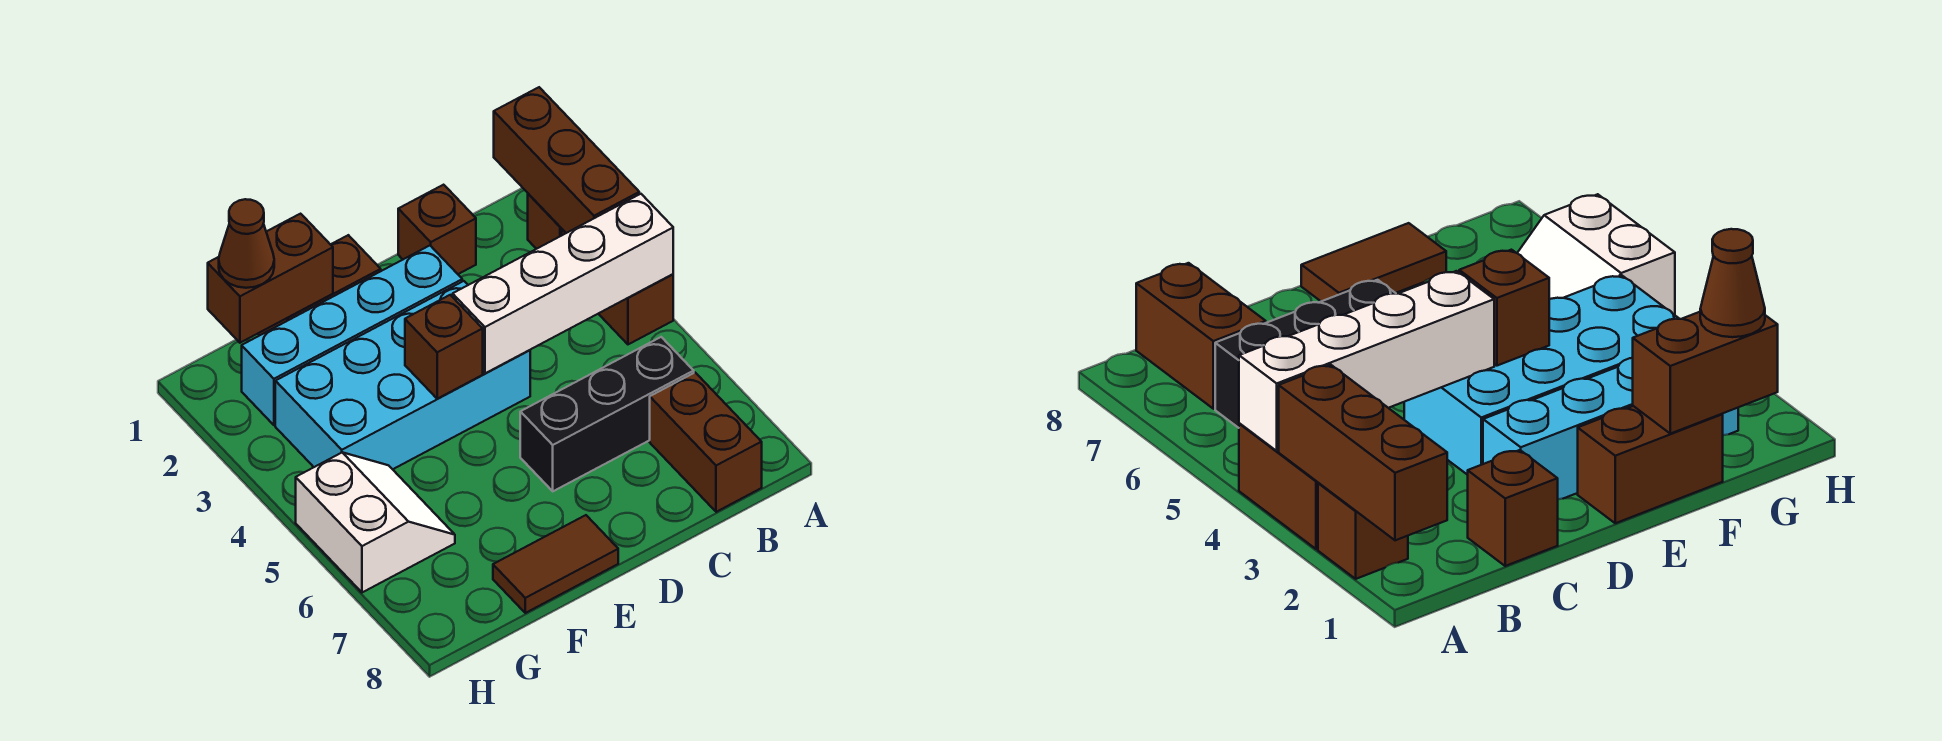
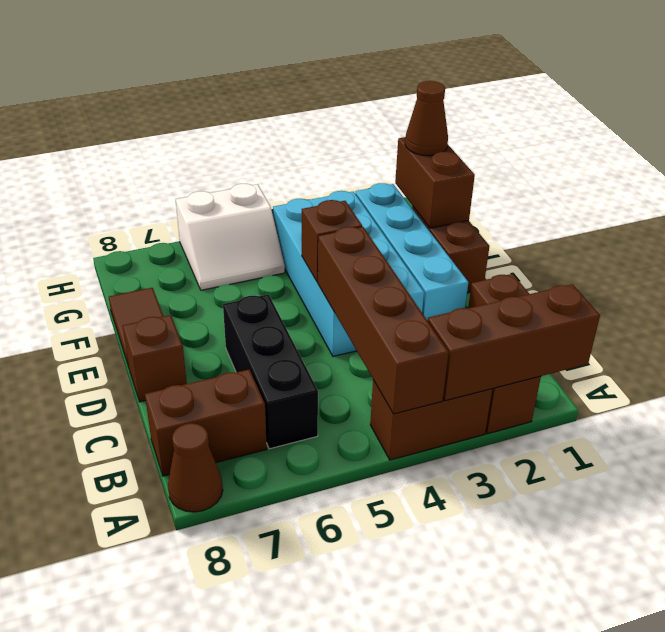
white 1x4 brick [453,194,673,373] -> brown 1x4 brick [318,227,449,414]
none -> brown 1x1 cone [168,423,223,512]
none -> brown 1x1 brick [123,315,187,402]

